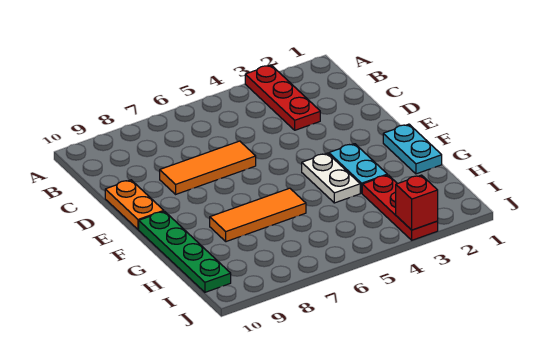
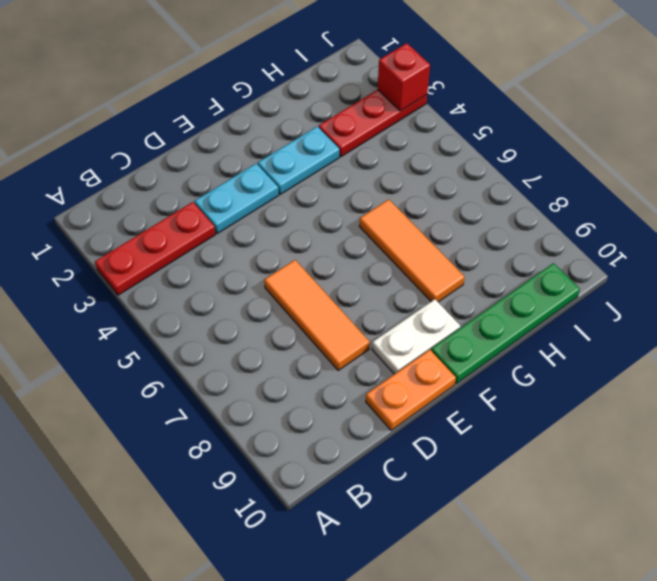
cyan 1x2 plate [383,124,442,174] -> cyan 1x2 plate moved to [195,164,279,234]
white 1x2 plate [302,153,360,203] -> white 1x2 plate moved to [372,299,460,374]

